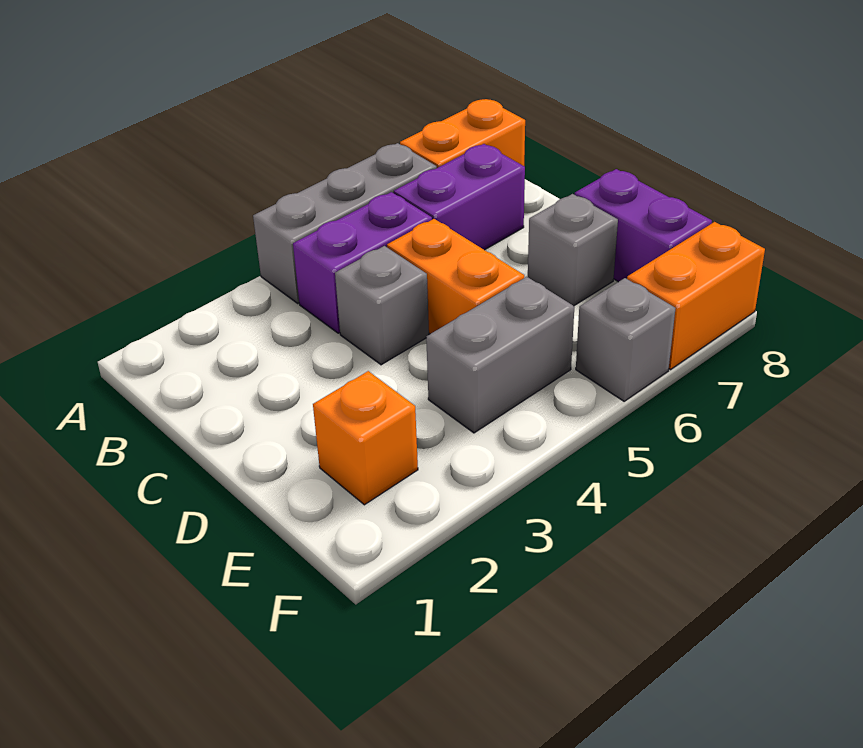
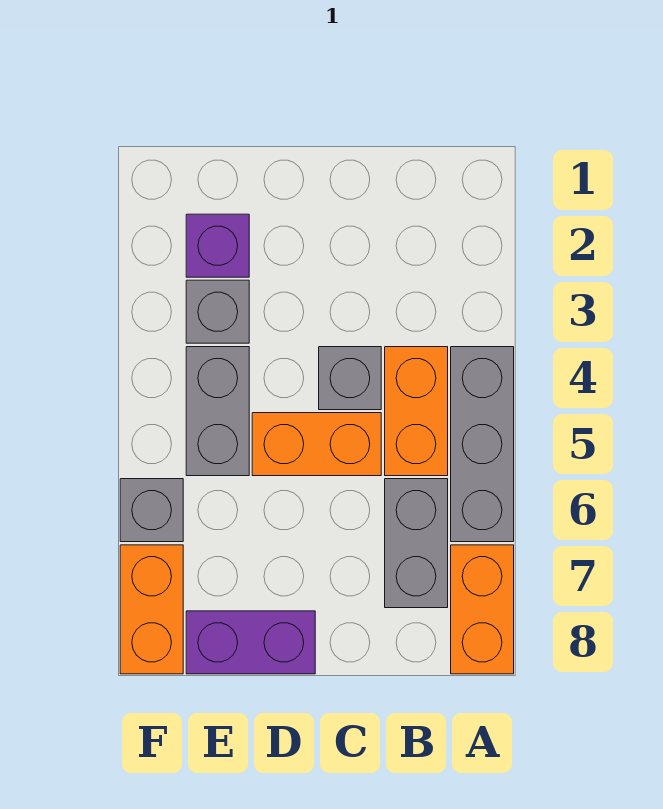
purple 1x2 brick [293,192,432,333] -> orange 1x2 brick [385,347,448,476]
purple 1x2 brick [394,144,525,250] -> grey 1x2 brick [385,479,448,608]
grey 1x1 brick [528,194,618,306] -> grey 1x1 brick moved to [186,280,249,343]
orange 1x1 brick [313,371,418,505] -> purple 1x1 brick [186,214,249,277]

